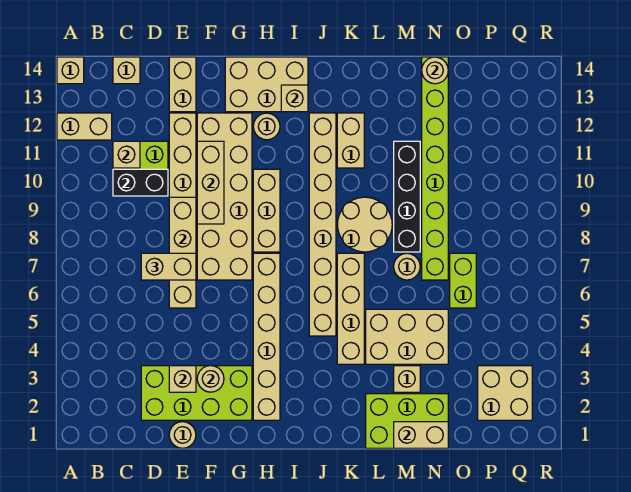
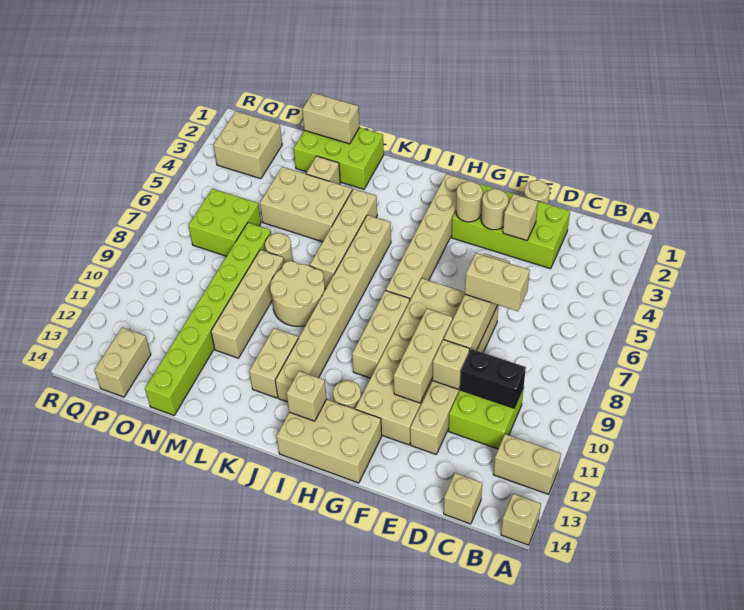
tan 1x1 brick [113,141,140,168] -> tan 1x1 brick moved to [433,340,470,389]
tan 1x2 brick [169,57,196,112] -> tan 1x2 brick moved to [94,328,151,397]
black 1x4 brick [394,141,420,252] -> tan 1x4 brick [211,250,284,358]
tan 1x1 round brick [422,57,448,84] -> tan 1x1 round brick moved to [456,181,483,222]
lime 1x2 brick [450,253,476,308] -> lime 2x2 brick [188,189,261,256]

